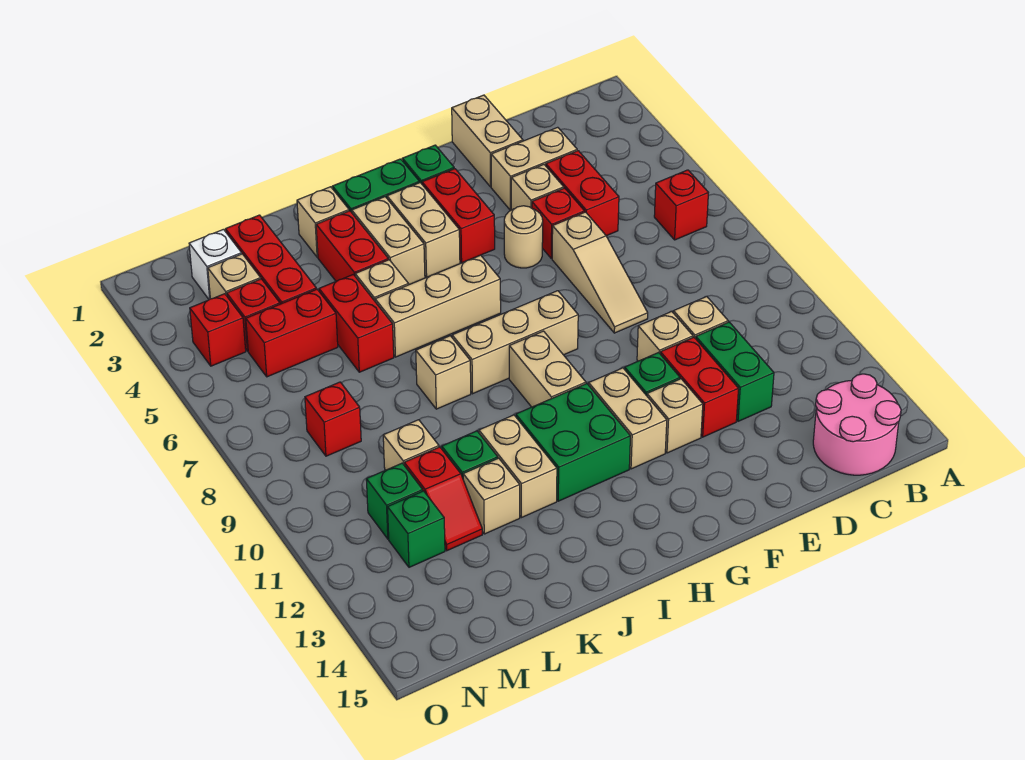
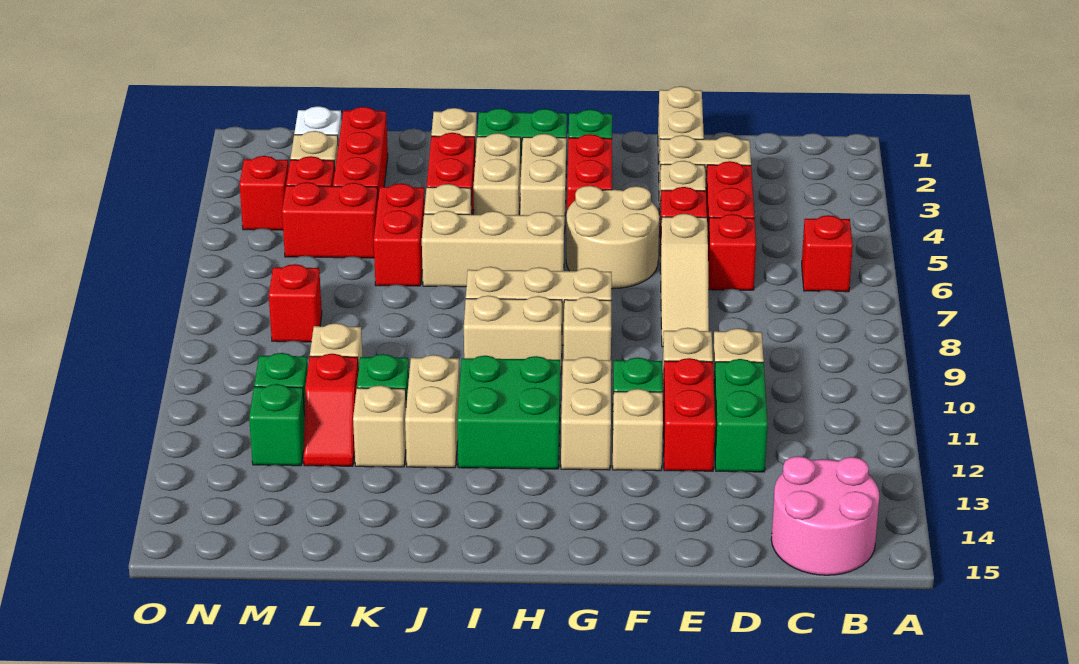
none -> red 1x1 brick [708,214,756,290]
tan 1x1 round brick [504,206,543,268] -> tan 2x2 round brick [566,186,659,289]
tan 1x2 brick [509,331,586,407] -> tan 1x2 brick turned to [464,296,562,375]
tan 1x1 brick [416,336,471,409] -> tan 1x1 brick moved to [563,297,611,360]

